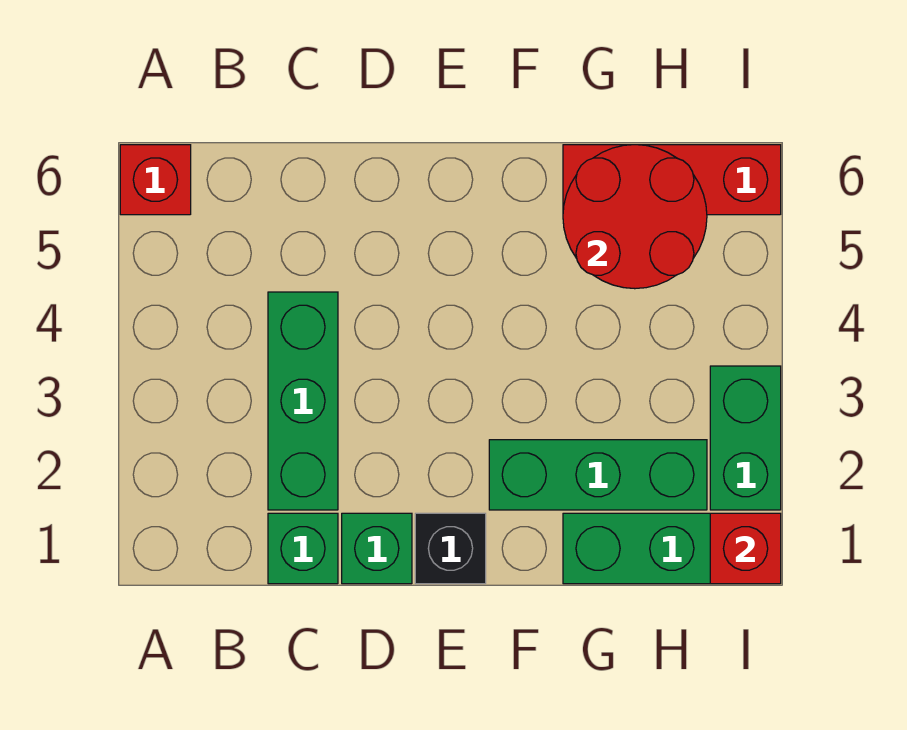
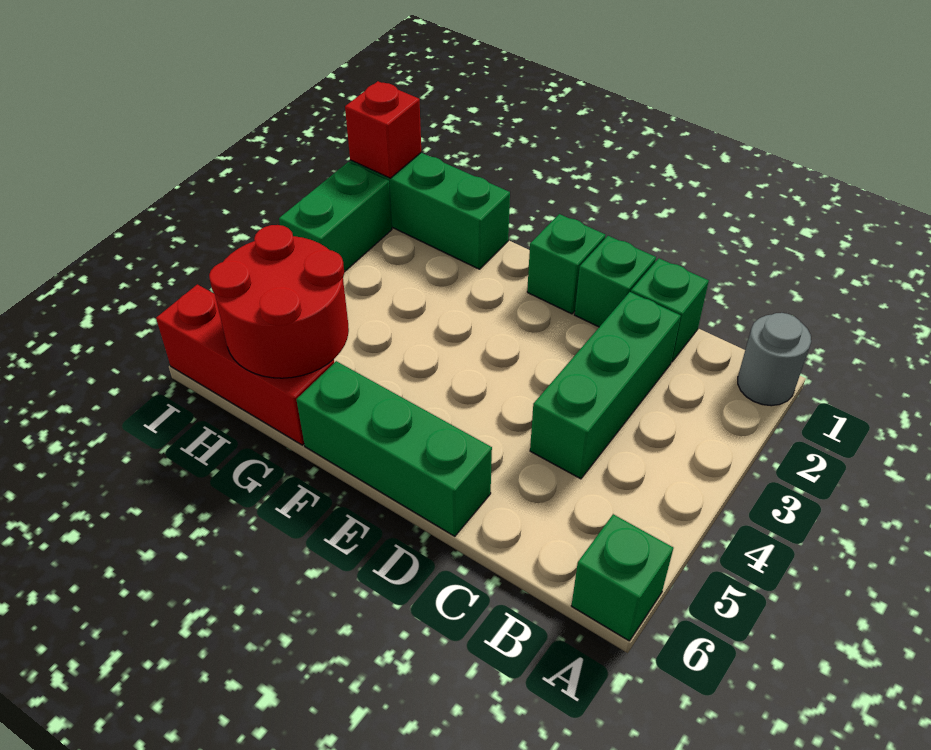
none -> grey 1x1 round brick [738,313,811,406]
red 1x1 brick [120,145,191,215] -> green 1x1 brick [571,514,673,641]
black 1x1 brick [415,513,486,584] -> green 1x1 brick [527,214,605,314]
green 1x3 brick [489,440,707,510] -> green 1x3 brick moved to [296,361,492,536]

